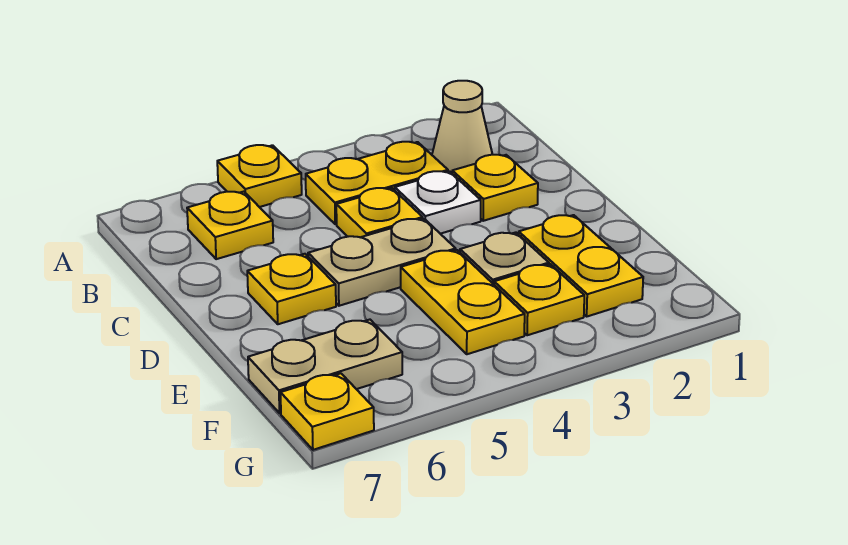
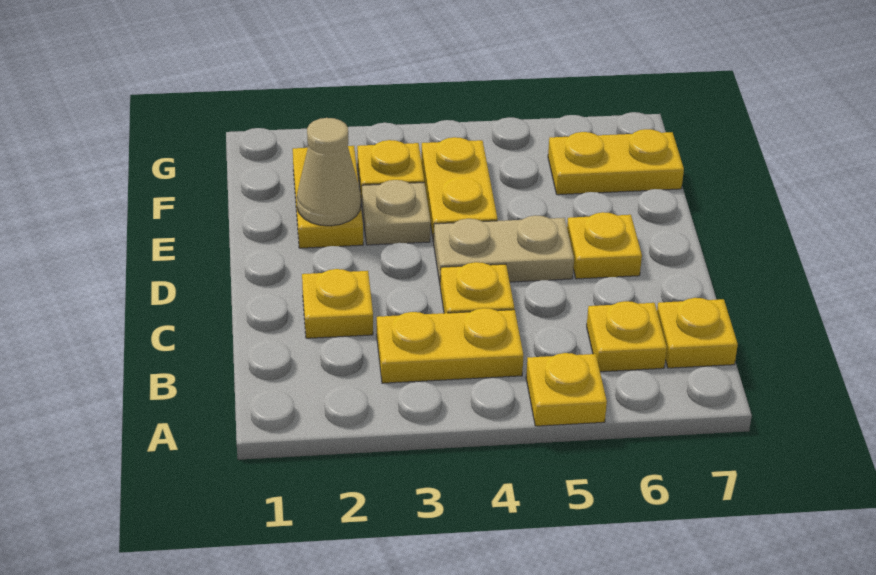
tan 1x1 cone [432,81,493,173] -> tan 1x1 cone moved to [297,118,361,226]
white 1x1 plate [395,171,481,234] -> none
tan 1x2 plate [248,320,402,413] -> yellow 1x2 plate [548,129,684,195]
yellow 1x1 plate [281,373,374,450] -> yellow 1x1 plate moved to [657,298,738,368]

